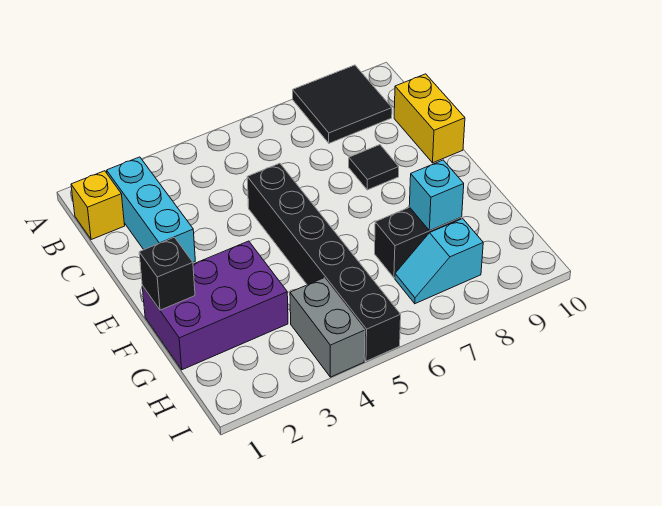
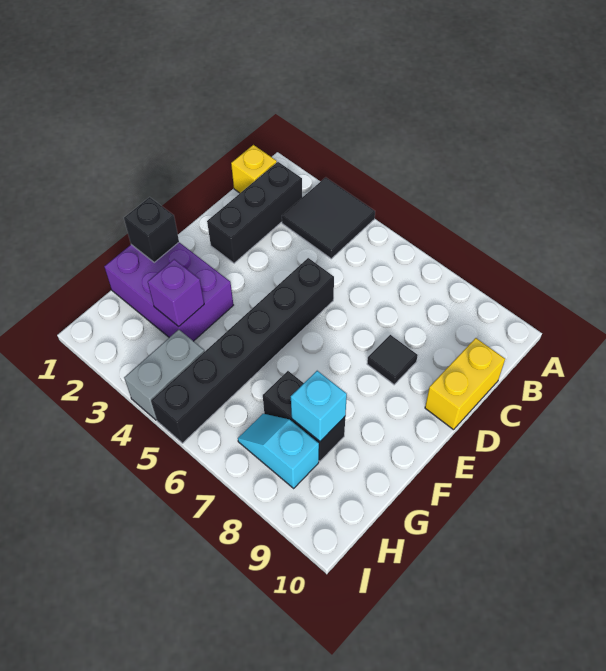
black 2x2 tile [293,65,392,143] -> black 2x2 tile moved to [282,177,375,259]
cyan 1x3 brick [107,157,195,262] -> black 1x3 brick [207,162,302,263]
none -> purple 1x1 brick [148,259,204,327]

